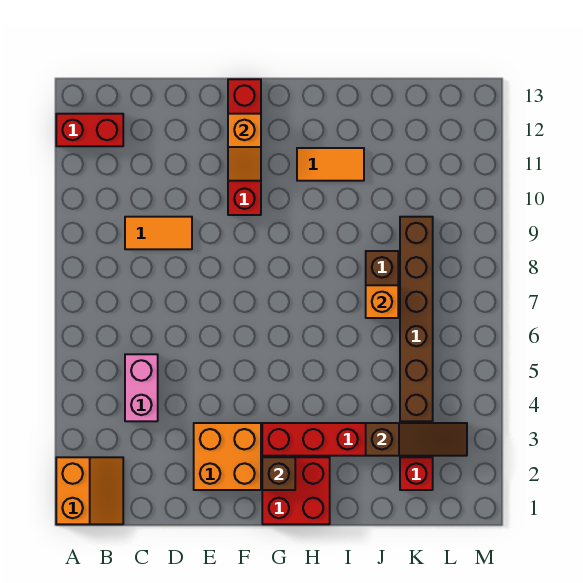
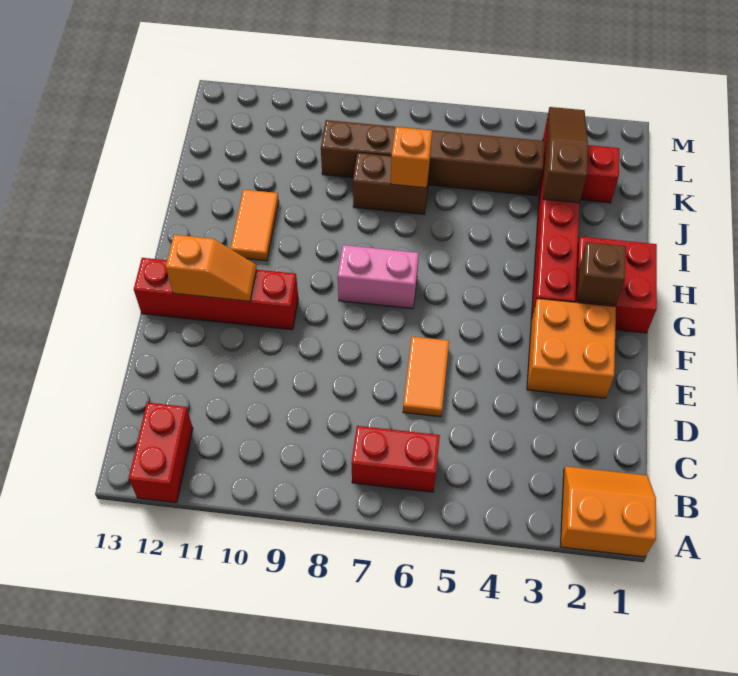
none -> red 1x2 brick [351,426,440,492]
pink 1x2 brick [125,354,158,421] -> pink 1x2 brick moved to [338,245,419,309]
orange 1x2 tile [125,217,192,249] -> orange 1x2 tile moved to [403,337,449,417]

